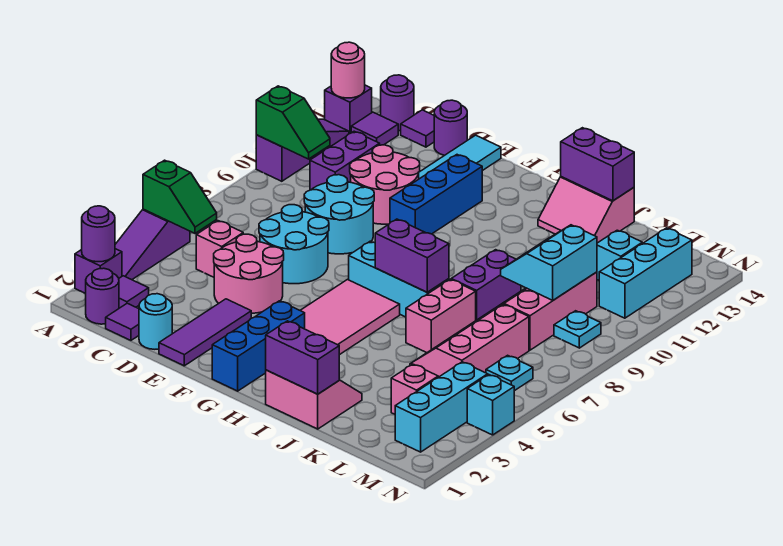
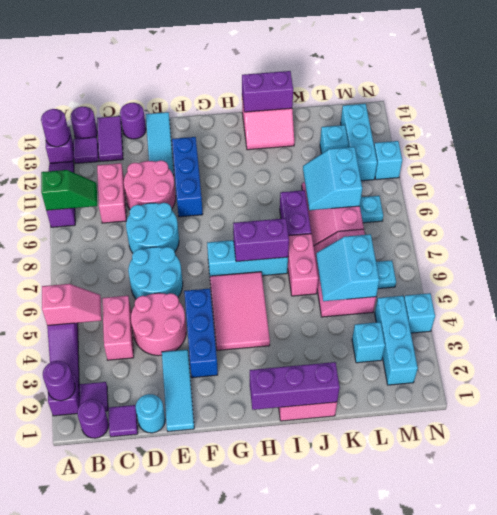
green 1x2 slope [143,160,217,233] -> pink 1x2 slope [42,284,102,325]
pink 1x1 round brick [331,42,365,98] -> purple 1x1 round brick [41,109,70,147]
pink 1x1 brick [196,221,243,277] -> pink 1x2 brick [102,296,134,360]
purple 1x2 brick [310,131,380,190] -> pink 1x2 brick [97,163,126,223]
purple 1x1 tile [401,110,434,147] -> purple 1x2 tile [97,116,123,161]
purple 1x3 tile [159,299,251,366] -> cyan 1x3 tile [162,349,194,431]
blue 1x3 brick [212,301,305,391] -> blue 1x3 brick moved to [184,289,218,378]
purple 1x2 brick [266,321,339,394] -> purple 1x3 brick [250,362,340,410]
none -> cyan 2x2 slope [316,234,379,301]
pink 1x1 brick [391,364,438,414] -> cyan 1x1 brick [352,322,385,363]
none -> cyan 1x1 brick [374,141,402,180]

